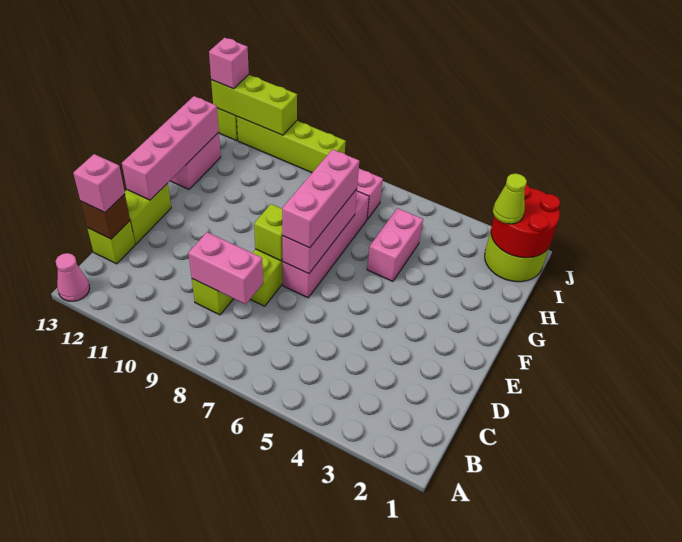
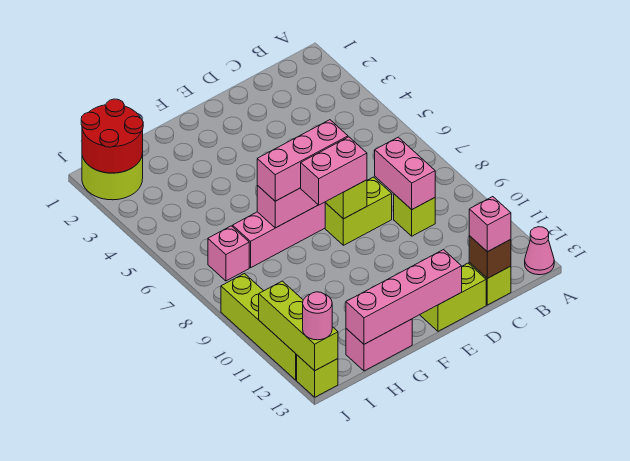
pink 1x2 brick [367,208,423,281] -> pink 1x2 brick moved to [301,137,367,205]
lime 1x1 cone [493,174,527,224] -> none
pink 1x1 brick [209,38,249,89] -> pink 1x1 round brick [303,292,332,340]

